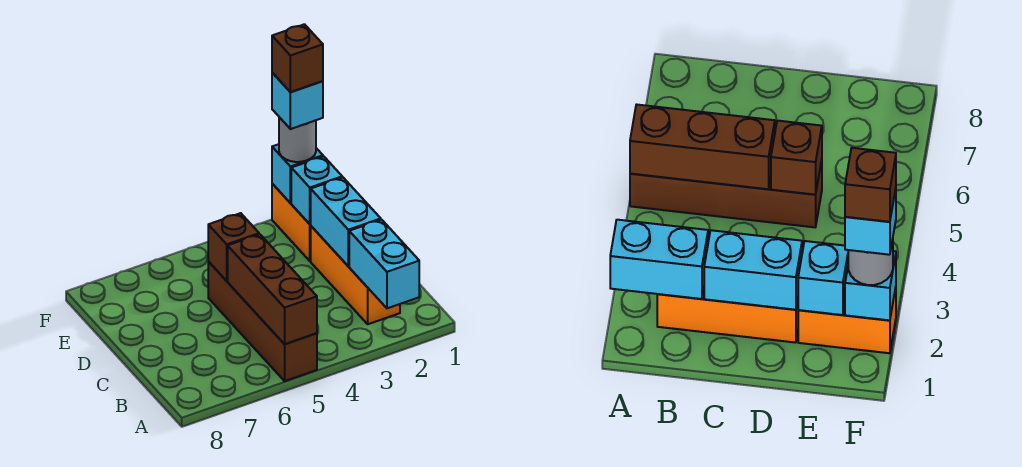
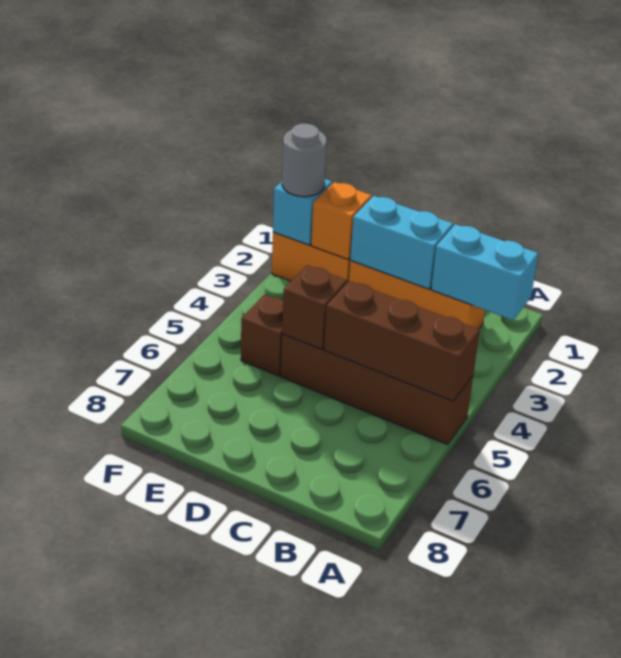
cyan 1x1 brick [291,156,342,224] -> orange 1x1 brick [311,182,372,260]
cyan 1x1 brick [272,73,323,129] -> none
brown 1x1 brick [272,24,323,92] -> brown 1x1 brick moved to [241,295,283,376]

